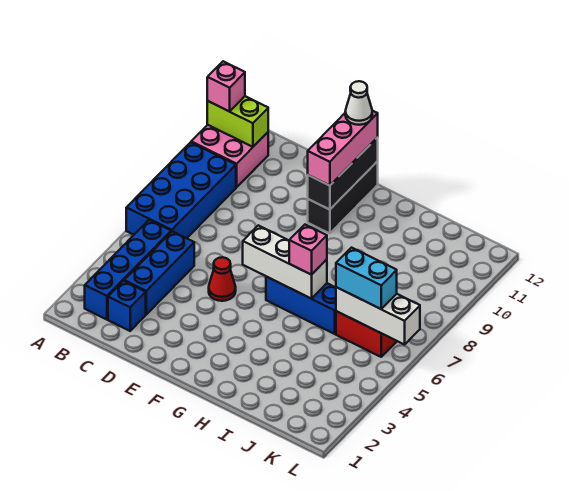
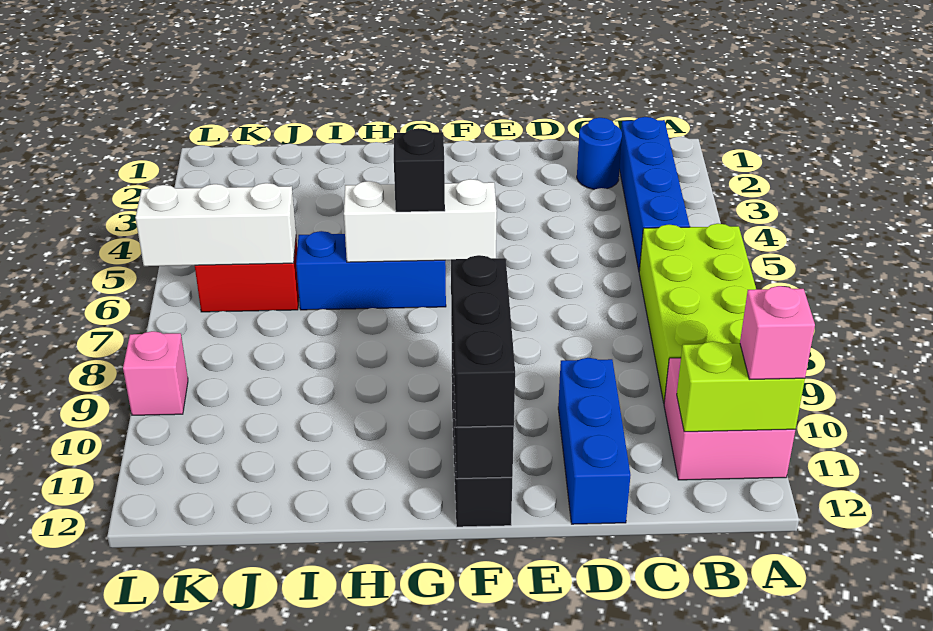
blue 2x4 brick [126,142,236,238] -> lime 2x4 brick [639,224,756,403]
blue 1x1 brick [108,281,146,331] -> blue 1x1 round brick [577,118,622,189]
blue 1x3 brick [124,231,194,314] -> blue 1x3 brick moved to [558,358,631,524]
red 1x1 cone [209,257,236,301] -> none
pink 1x3 brick [308,111,378,186] -> black 1x3 brick [451,255,515,427]
white 1x1 cone [345,81,372,125] -> none
none -> black 1x1 brick [394,128,445,212]
pink 1x1 brick [289,225,327,275] -> pink 1x1 brick moved to [123,331,188,415]
cyan 1x2 brick [336,248,397,309] -> none

